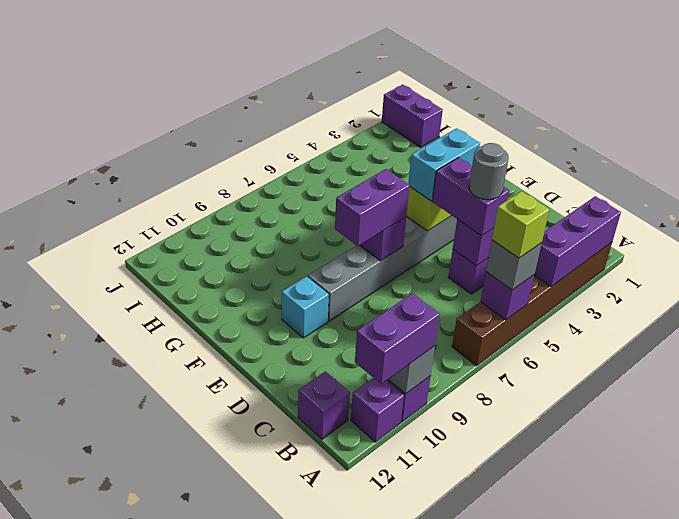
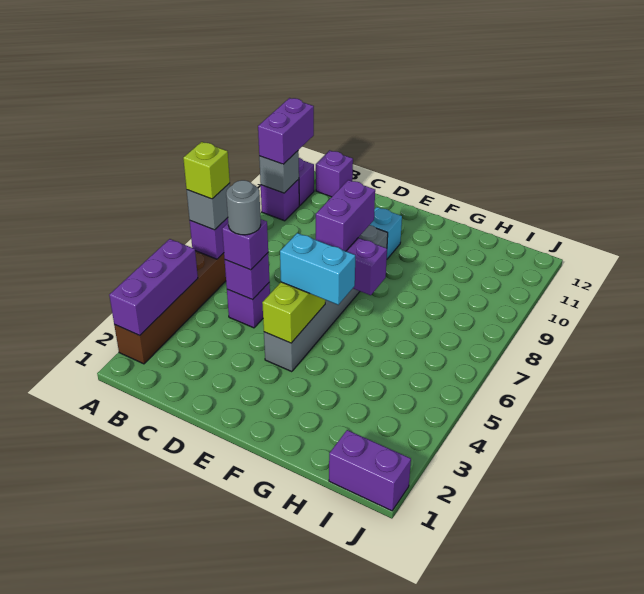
purple 1x2 brick [432,157,509,236] -> purple 1x1 brick [222,219,268,270]
cyan 1x2 brick [408,128,480,201] -> cyan 1x2 brick turned to [280,233,355,305]

